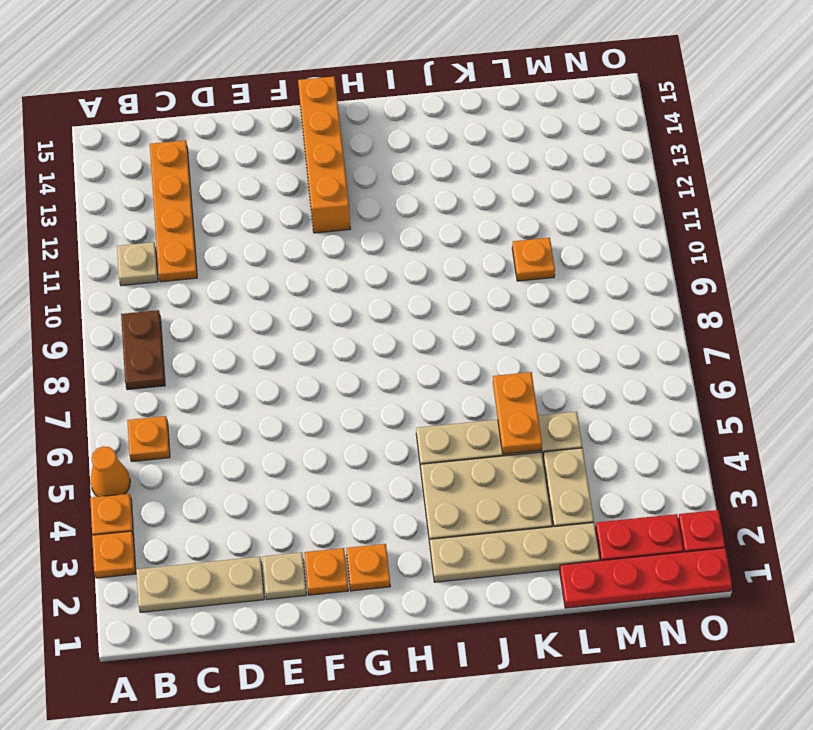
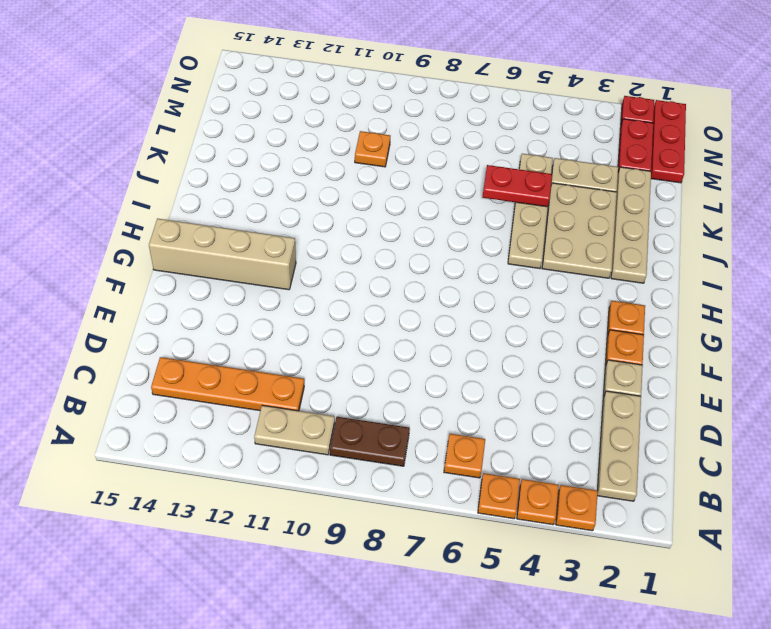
orange 1x1 cone [90,446,130,497] -> orange 1x1 plate [478,473,520,519]
tan 1x1 plate [117,242,158,286] -> tan 1x2 plate [254,405,335,455]
orange 1x4 brick [298,77,350,233] -> tan 1x4 brick [149,219,296,290]
orange 1x2 plate [493,372,542,454] -> red 1x2 plate [483,165,552,207]
red 1x4 plate [560,548,732,608] -> red 1x3 plate [651,100,686,183]

